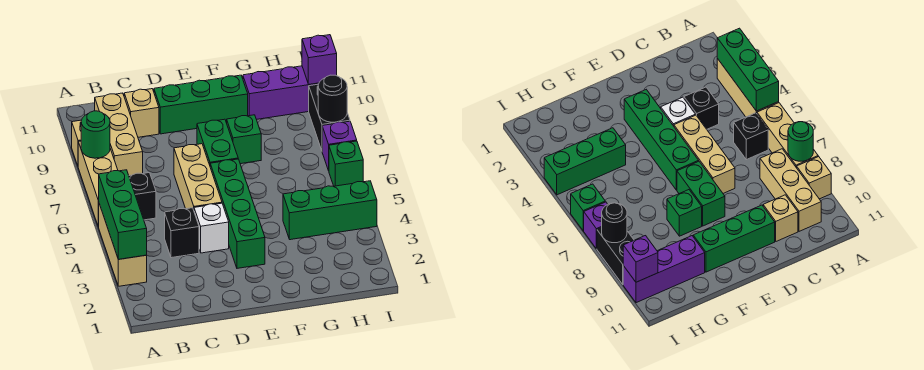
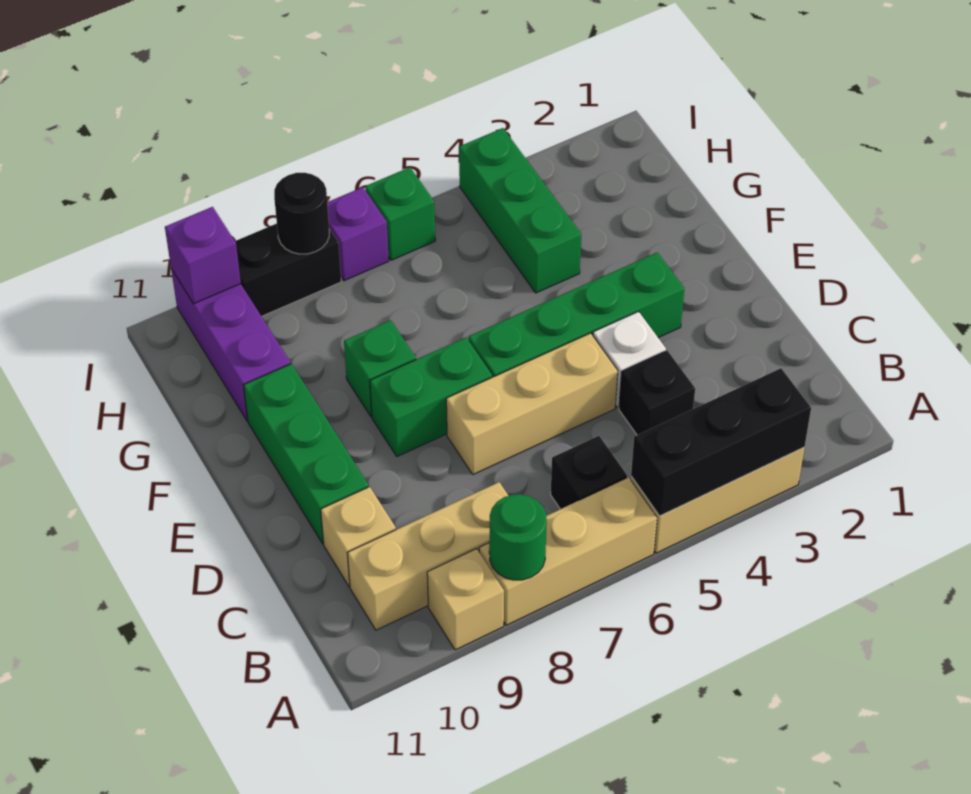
green 1x3 brick [99,170,147,259] -> black 1x3 brick [631,368,811,516]

